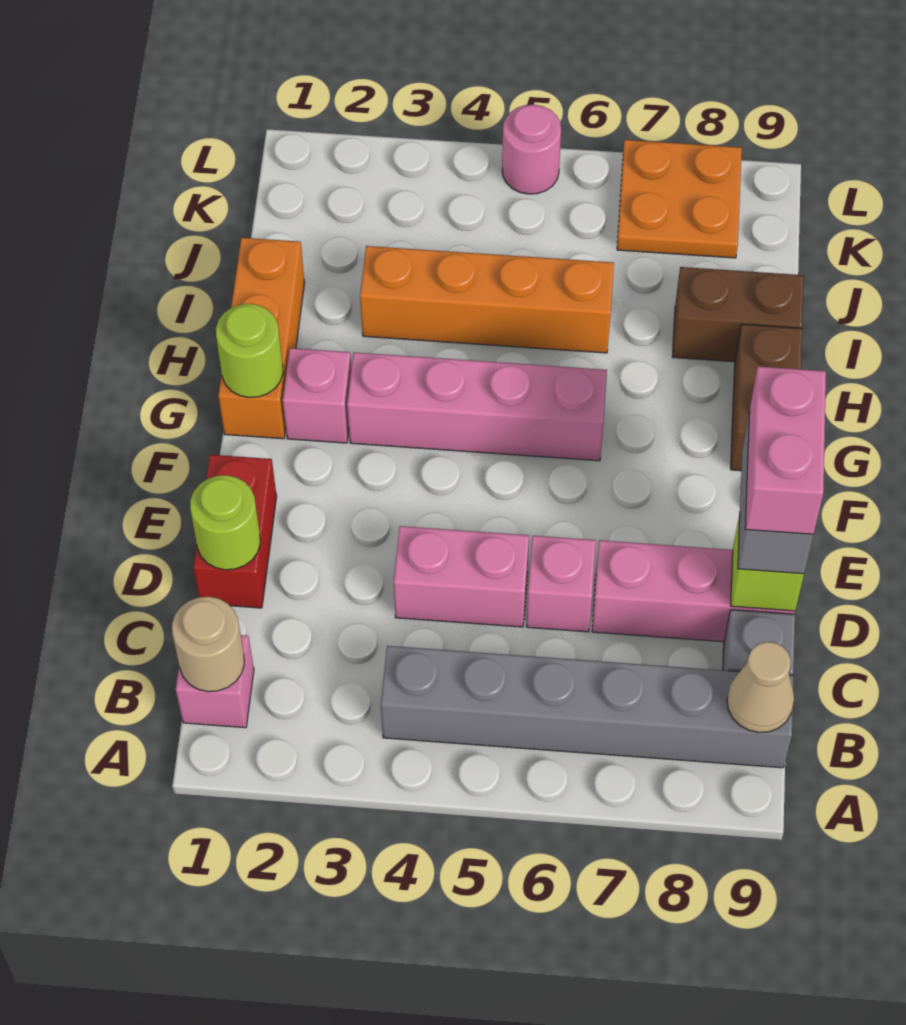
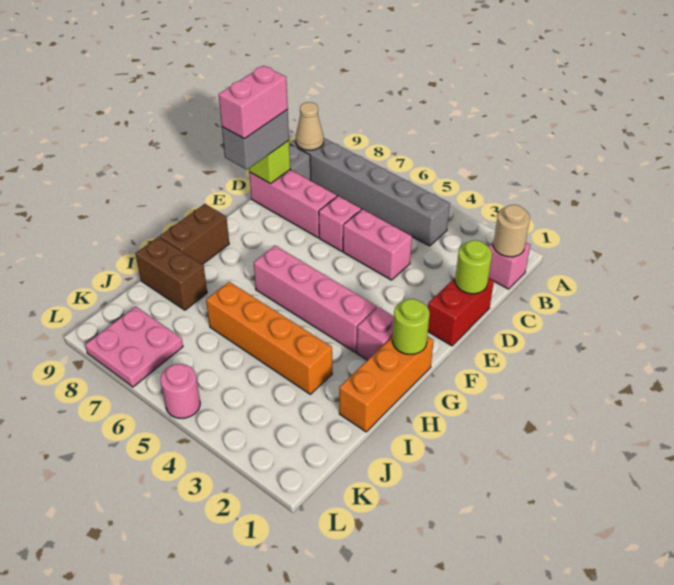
orange 2x2 plate [617,140,742,258] -> pink 2x2 plate [85,307,183,387]

